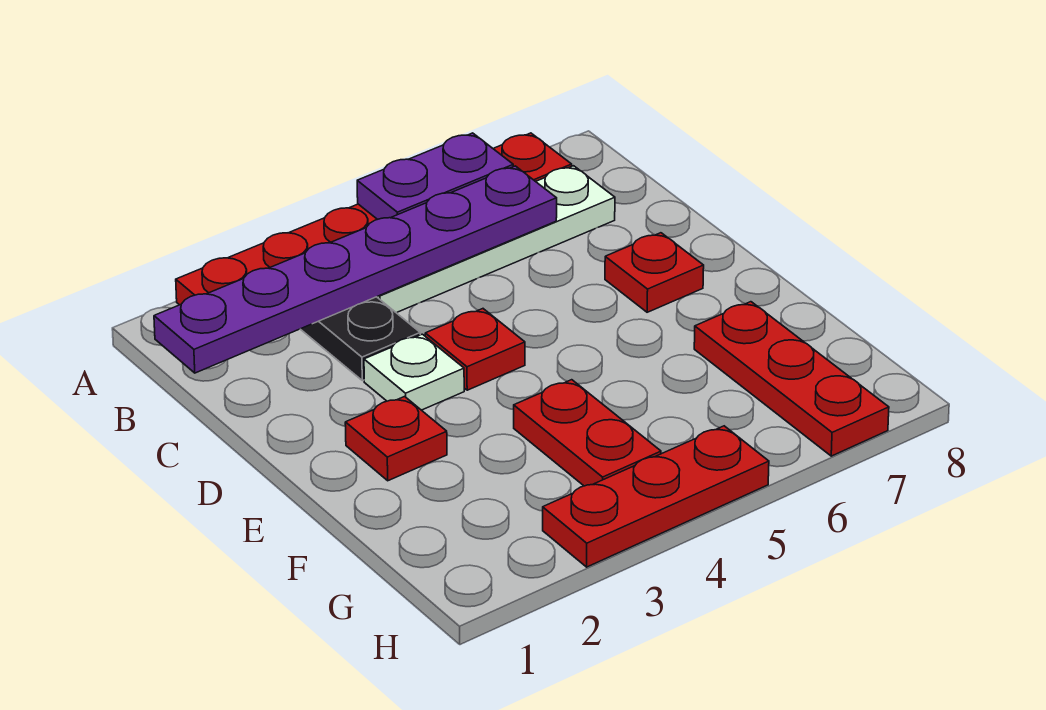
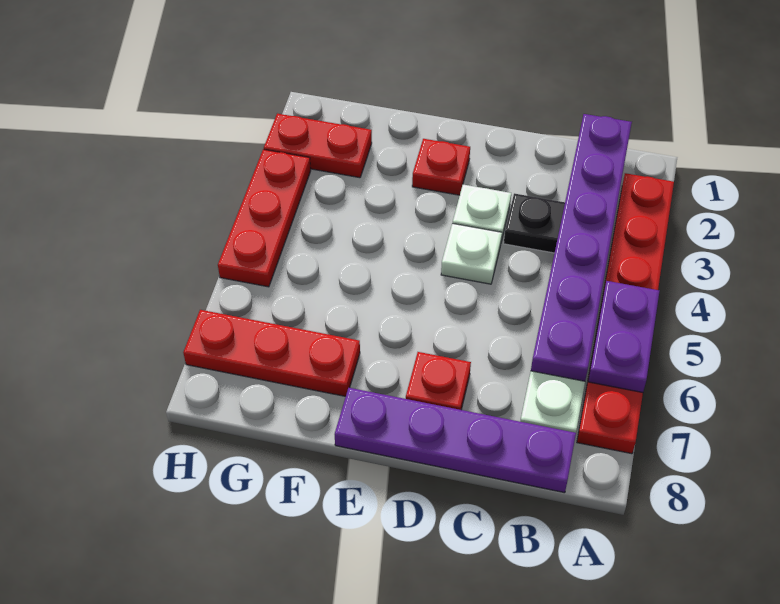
none -> purple 1x4 plate [335,388,576,493]
red 1x1 plate [425,309,525,390] -> white 1x1 plate [441,223,502,284]
red 1x2 plate [514,380,661,486] -> red 1x2 plate moved to [264,114,372,178]

